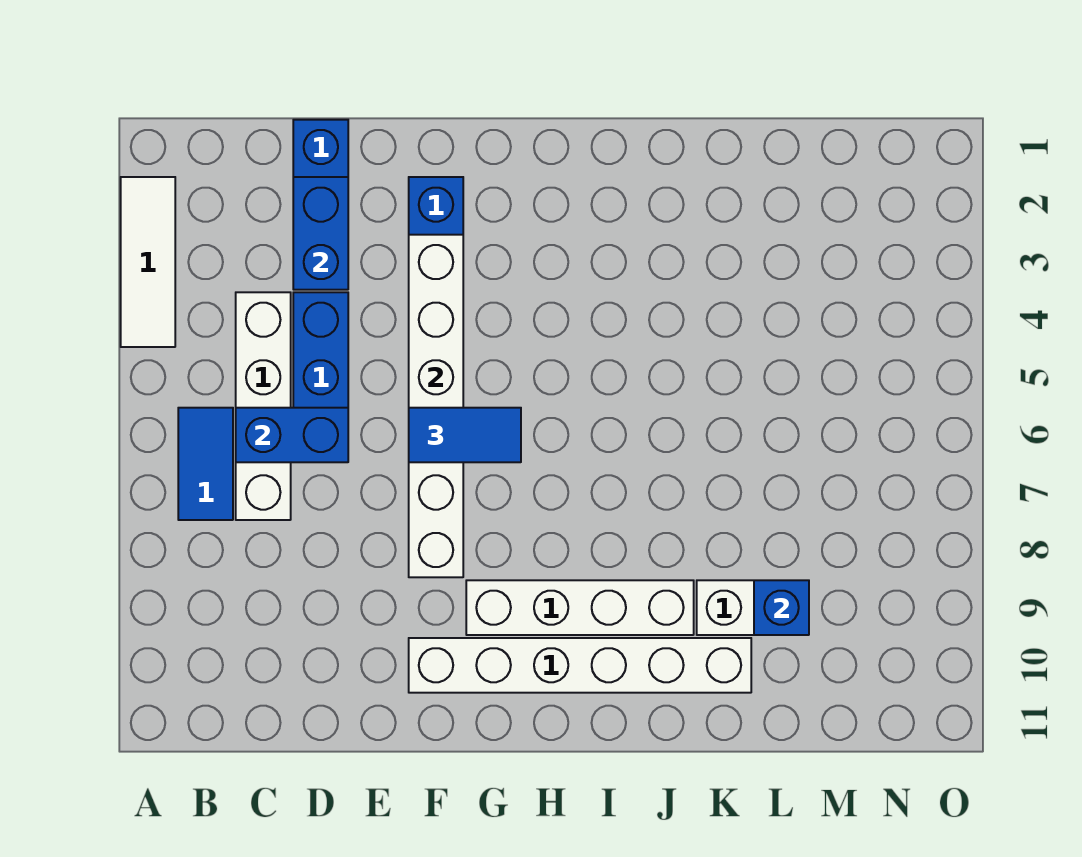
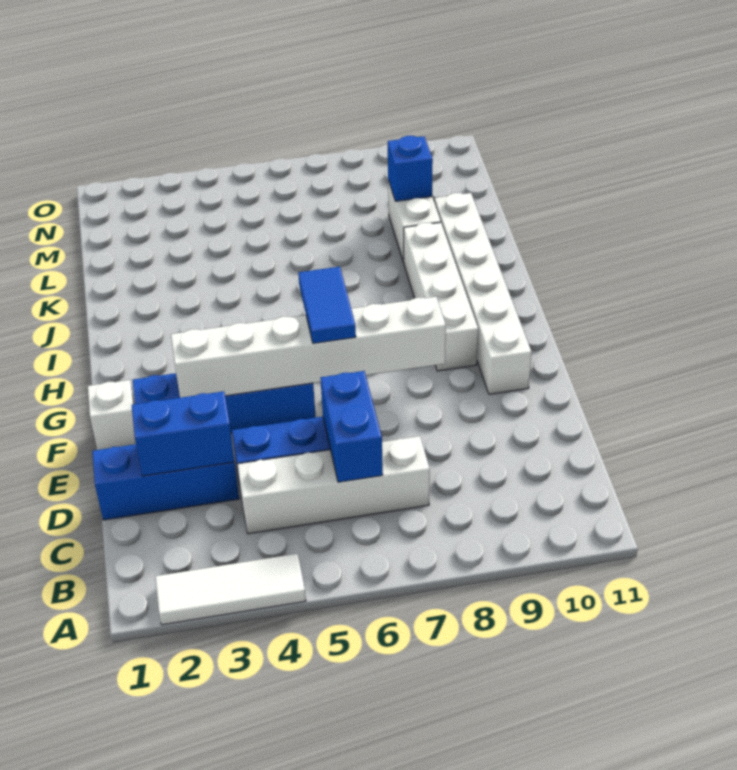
blue 1x2 tile [178,408,233,520] -> none
none -> white 1x1 brick [88,380,136,450]

